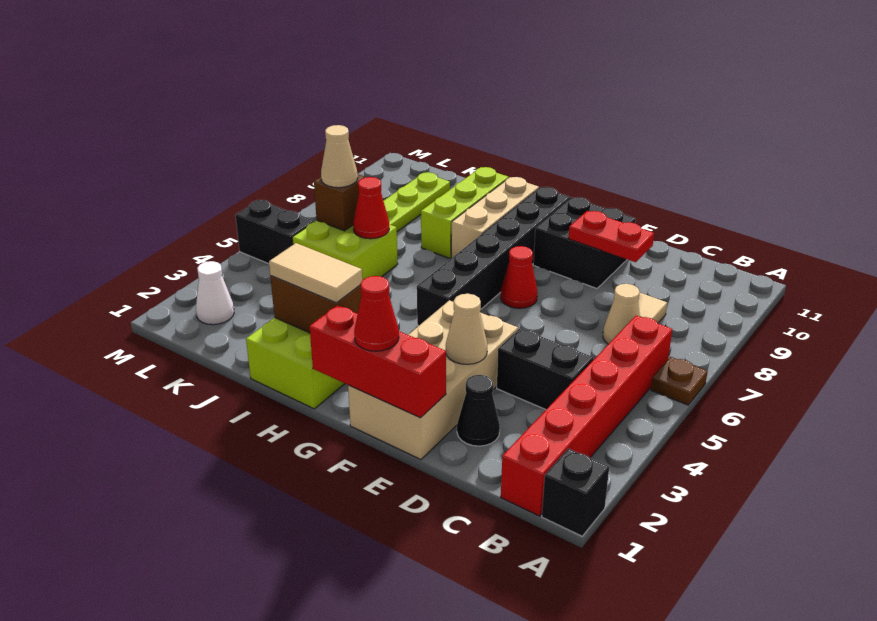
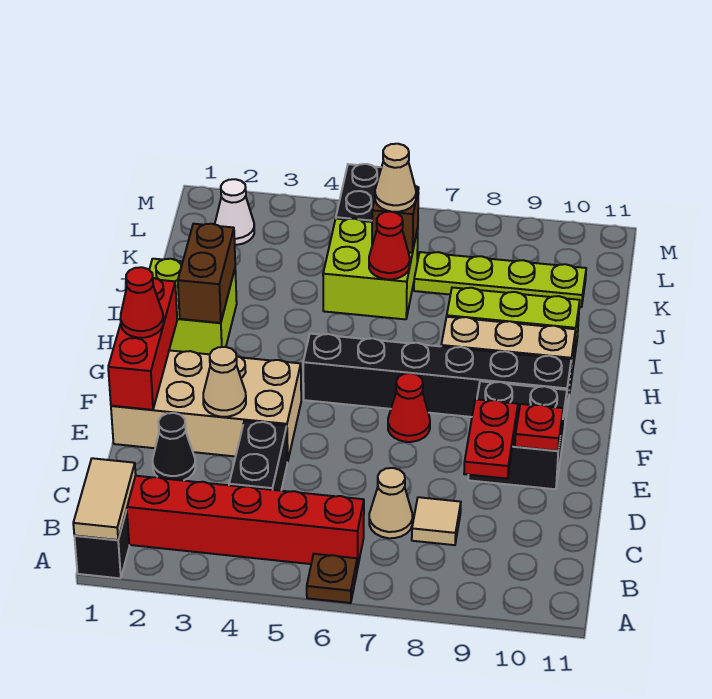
none -> red 1x1 plate [515,404,563,451]
tan 1x2 tile [269,243,362,303] -> tan 1x2 tile moved to [73,458,136,540]

